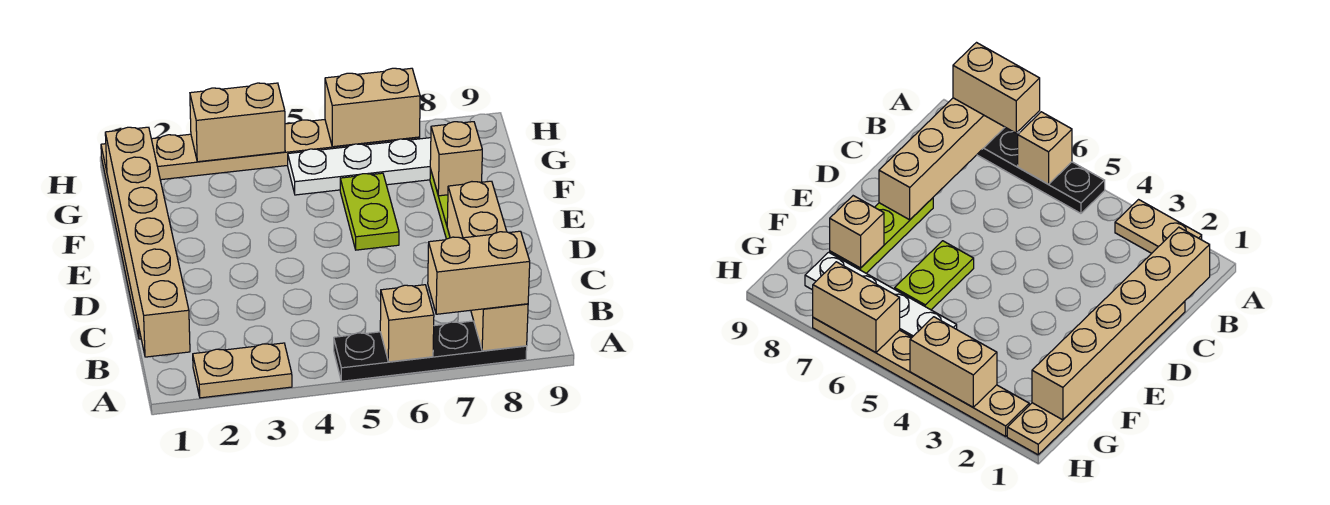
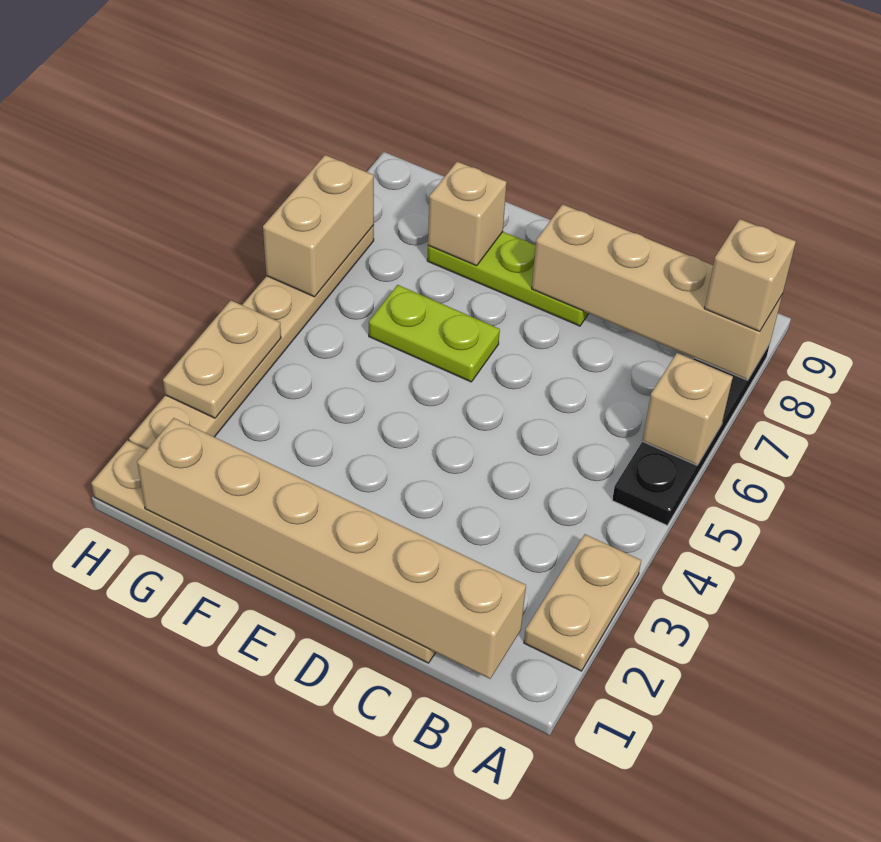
tan 1x2 brick [428,231,530,314] -> tan 1x1 brick [704,219,796,332]
white 1x4 plate [288,138,431,195] -> none
tan 1x2 brick [190,83,285,162] -> tan 1x2 plate [163,300,281,418]

